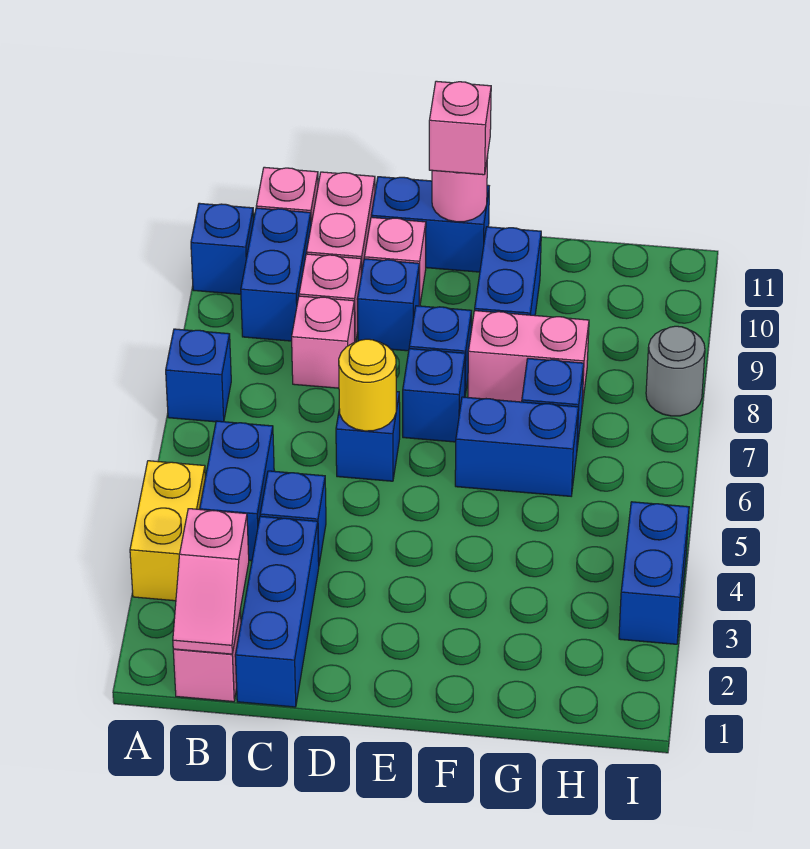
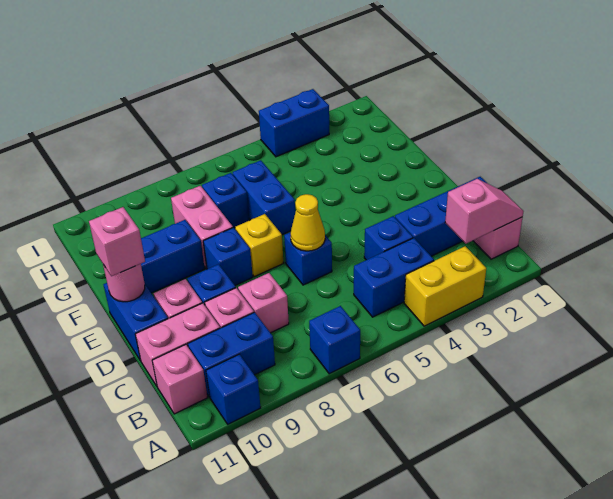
yellow 1x1 round brick [339,339,396,431] -> yellow 1x1 cone [290,194,325,251]
blue 1x1 brick [403,349,465,442] -> yellow 1x1 brick [235,214,283,277]
grey 1x1 round brick [646,326,705,416] -> none

